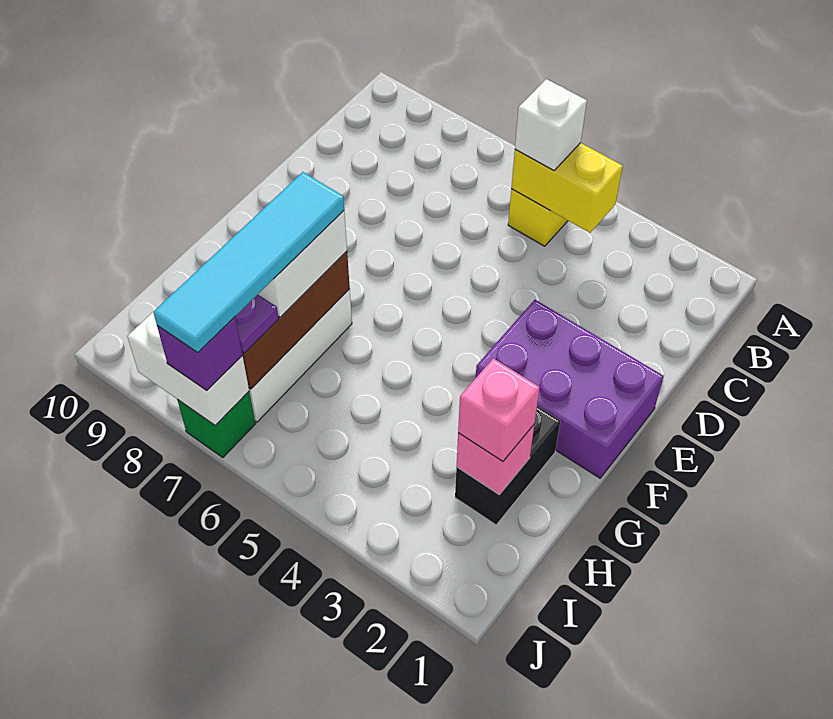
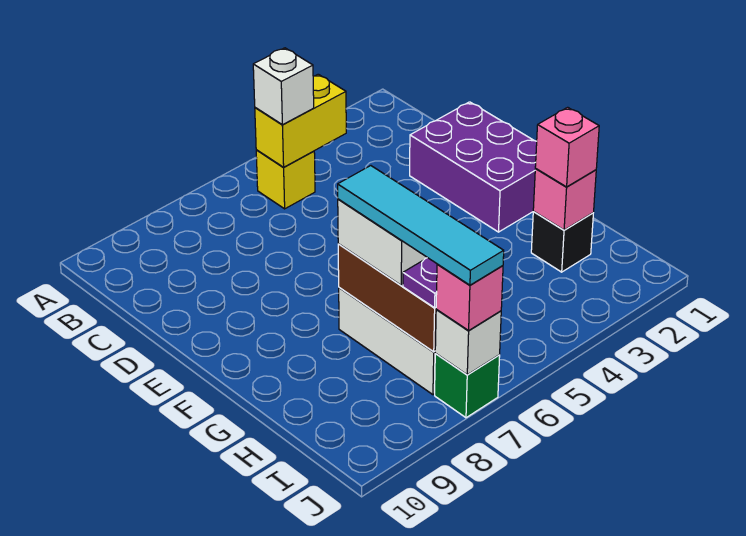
purple 2x3 brick [476,300,663,478] -> purple 2x3 brick turned to [410,102,537,232]
black 1x2 brick [455,406,560,525] -> black 1x1 brick [531,211,593,272]
white 1x2 brick [127,312,249,425] -> white 1x1 brick [435,310,501,375]
purple 1x1 brick [157,317,242,390] -> pink 1x1 brick [436,264,503,331]

